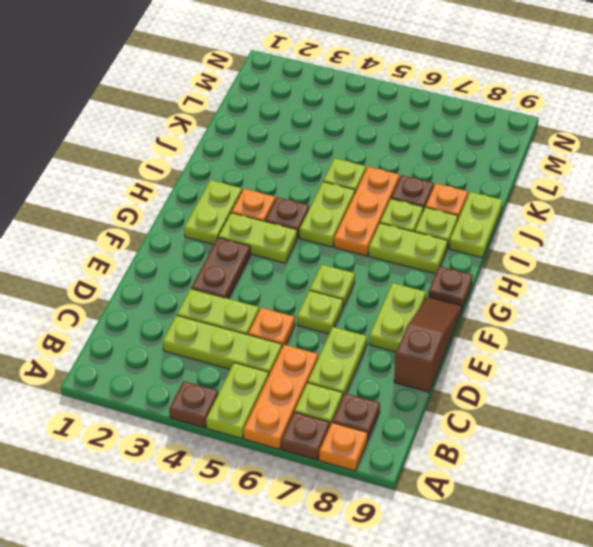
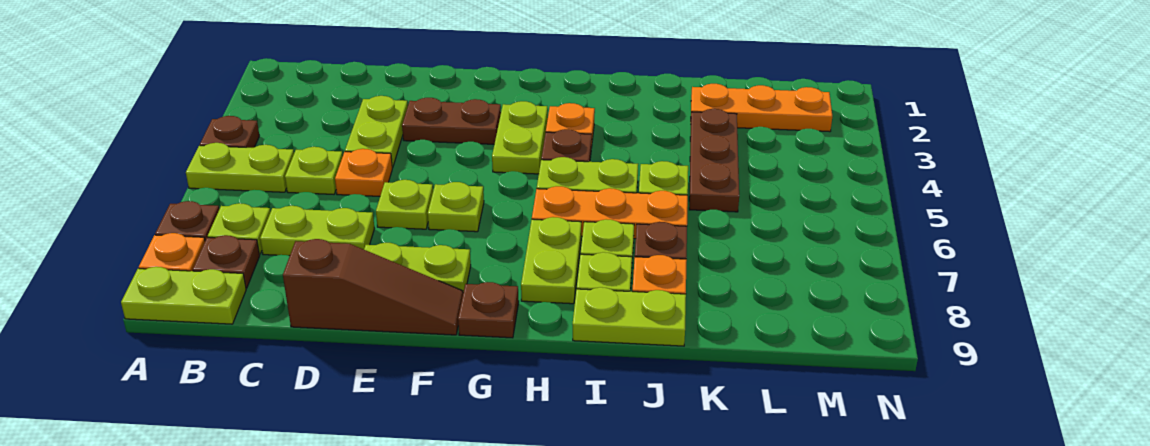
orange 1x3 plate [243,345,318,449] -> orange 1x3 plate moved to [691,84,832,132]
lime 1x3 plate [163,315,282,374] -> lime 1x1 plate [285,147,343,194]
lime 1x2 plate [184,180,242,245] -> lime 1x2 plate moved to [121,267,246,324]
none -> brown 1x3 plate [689,109,739,212]

